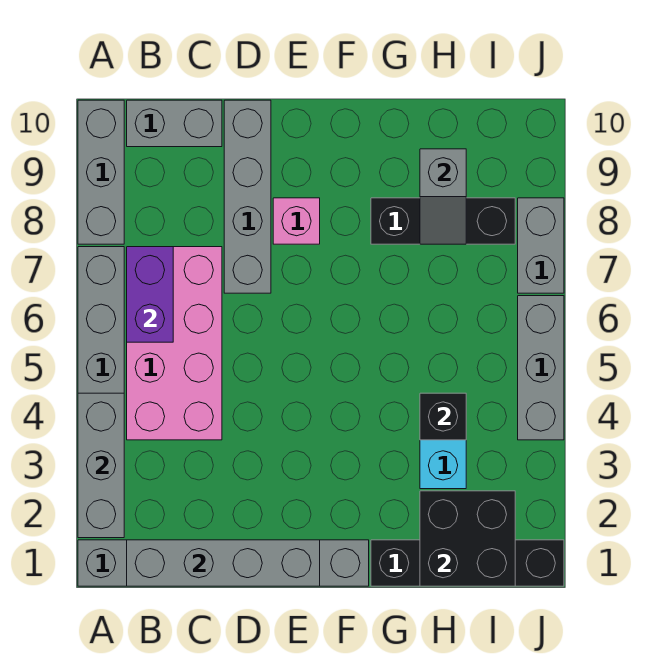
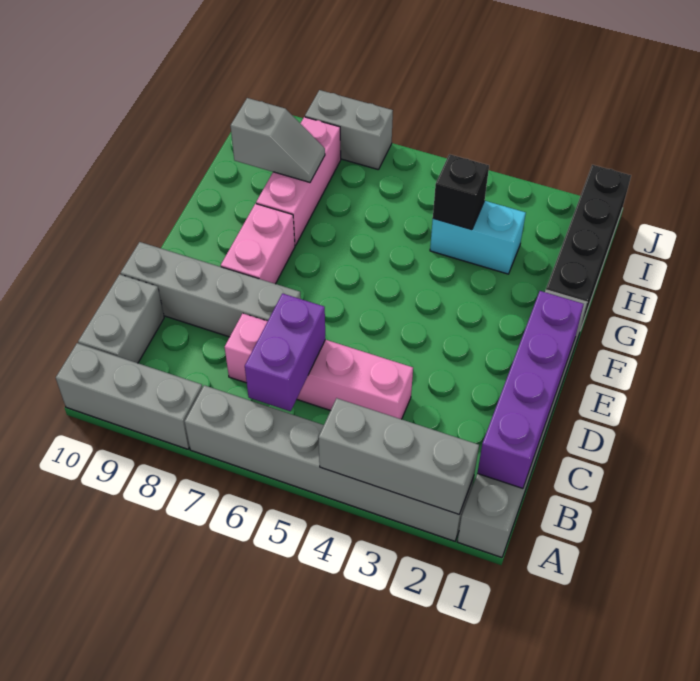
grey 1x4 brick [127,540,320,586] -> purple 1x4 brick [477,291,584,488]
pink 2x4 brick [127,247,222,440] -> pink 1x4 brick [225,313,413,419]
purple 1x2 brick [127,247,173,342] -> purple 1x2 brick turned to [245,294,326,411]
pink 1x1 brick [273,198,320,244] -> pink 1x2 brick [221,204,295,284]
black 1x3 brick [371,198,515,244] -> pink 1x3 brick [256,117,341,246]
black 2x2 brick [420,491,515,586] -> none
grey 1x3 brick [518,296,564,440] -> none

